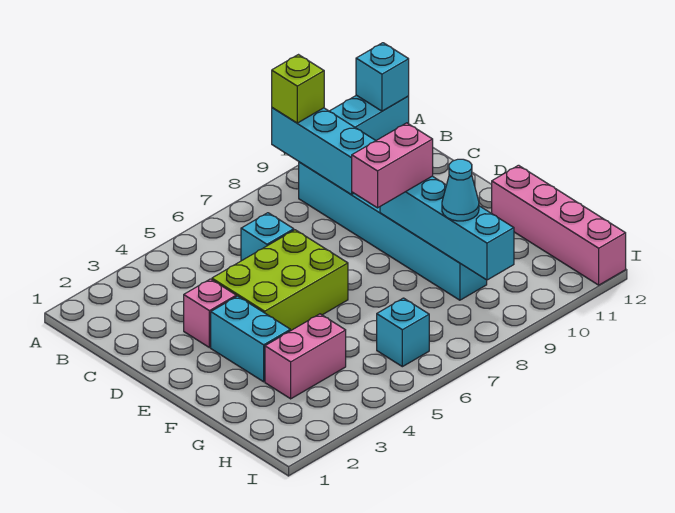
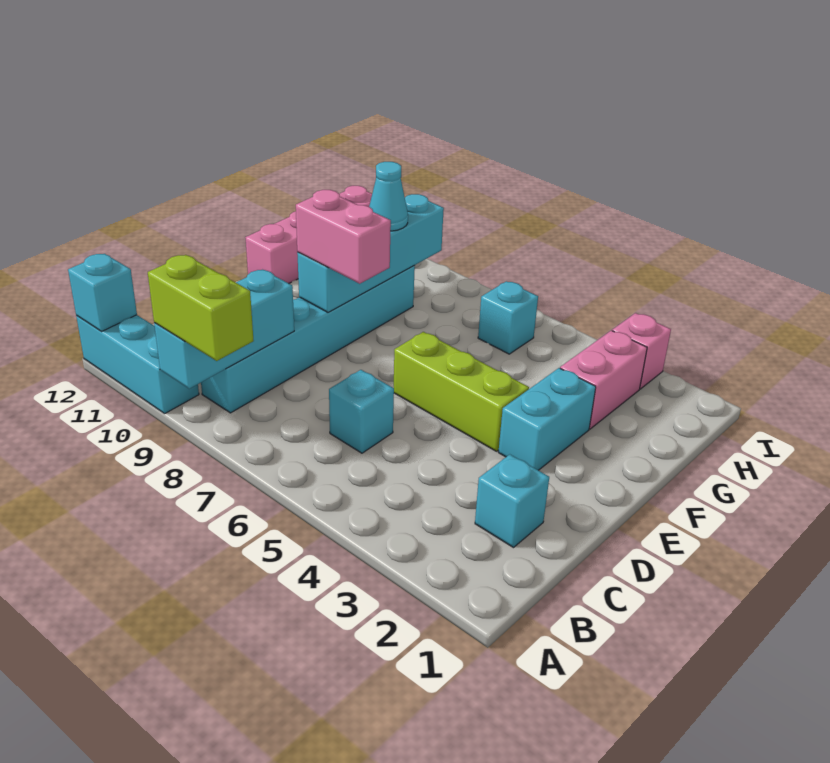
lime 1x1 brick [272,55,324,123] -> lime 1x2 brick [148,255,254,361]
none -> cyan 1x1 brick [475,454,549,548]
pink 1x1 brick [184,279,236,348] -> pink 1x1 brick moved to [612,313,671,389]
lime 2x3 brick [212,230,348,331] -> lime 1x3 brick [394,332,529,451]
pink 1x2 brick [265,314,346,399] -> pink 1x2 brick turned to [560,330,647,429]

